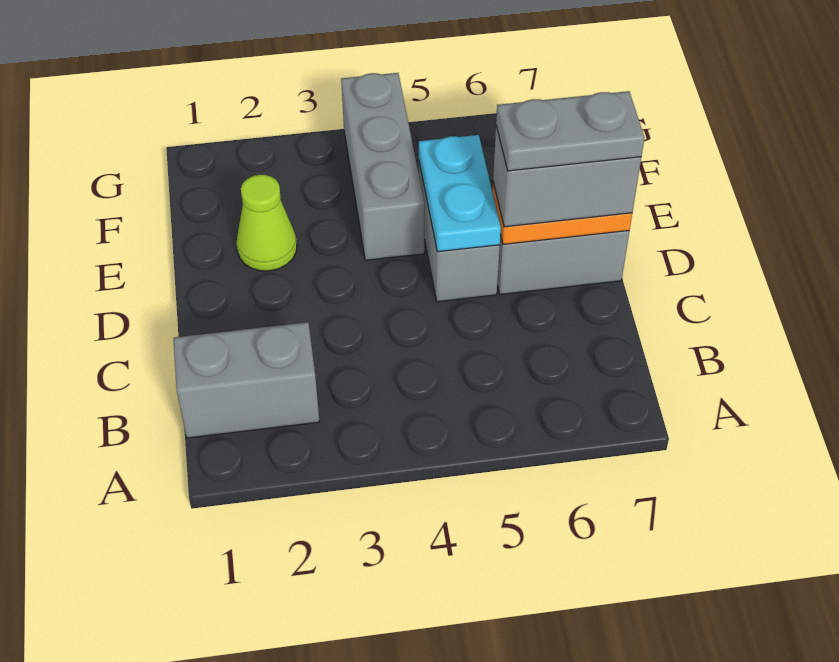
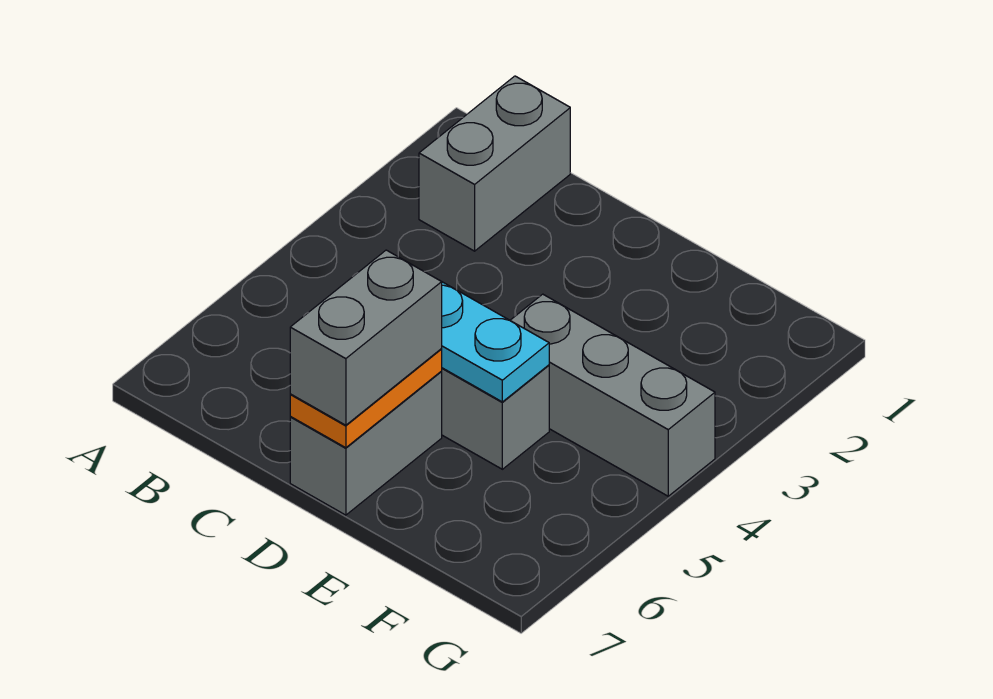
grey 1x2 plate [496,91,644,171] -> none
lime 1x1 cone [236,175,297,271] -> none

